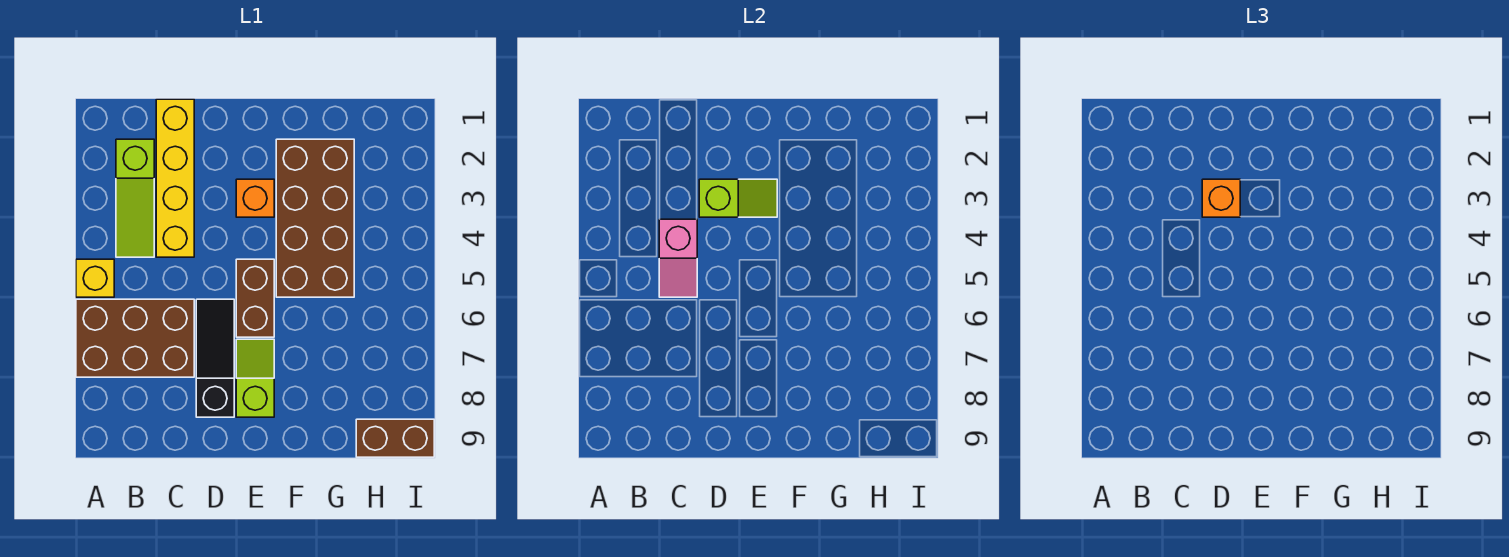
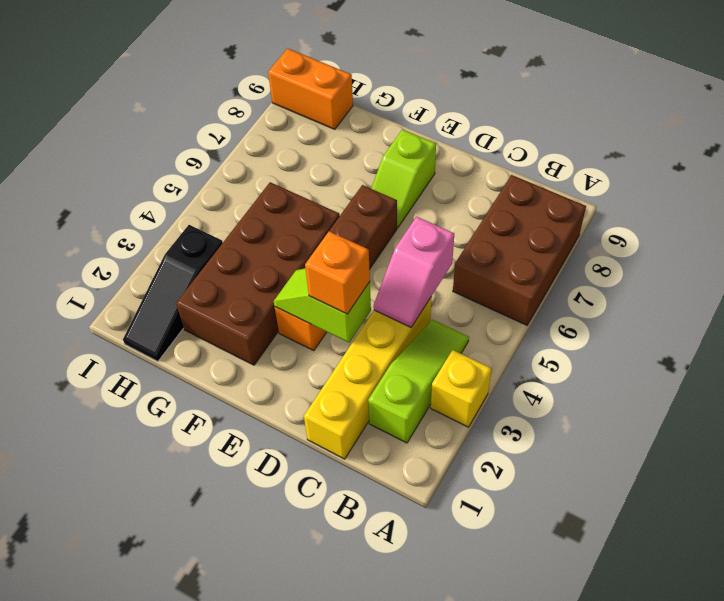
yellow 1x1 brick [76,259,114,297] -> yellow 1x1 brick moved to [431,350,492,427]
brown 2x3 brick [76,299,194,377] -> brown 2x3 brick turned to [453,175,586,325]
pink 1x2 slope [659,219,697,297] -> pink 1x2 slope turned to [374,217,454,327]
black 1x3 slope [196,299,234,417] -> black 1x3 slope moved to [123,225,223,361]
brown 1x2 brick [356,419,434,457] -> orange 1x2 brick [268,48,353,129]

